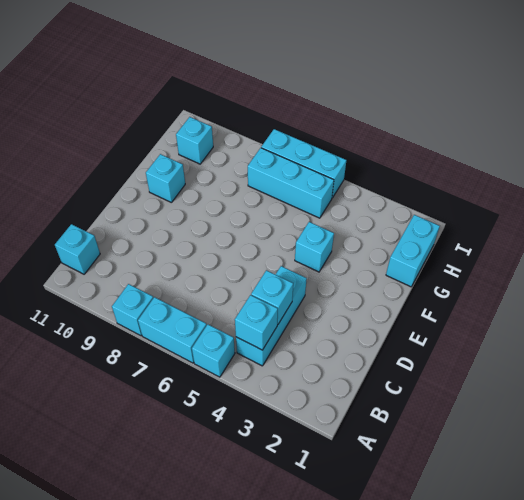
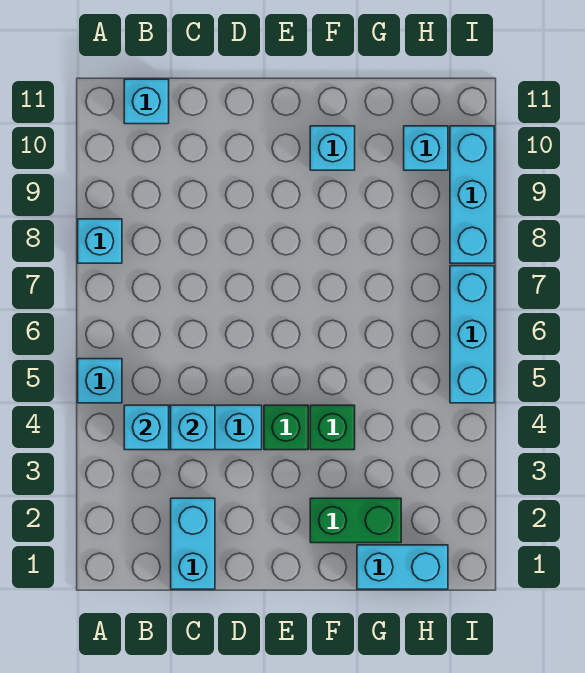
cyan 1x2 brick [138,297,207,363] -> cyan 1x2 brick moved to [171,498,215,589]
none -> green 1x1 brick [264,405,308,450]
none -> green 1x2 brick [310,498,401,543]
cyan 1x1 brick [295,222,334,272] -> green 1x1 brick [310,405,355,450]
cyan 1x3 brick [248,148,334,218] -> cyan 1x3 brick moved to [450,126,494,263]

